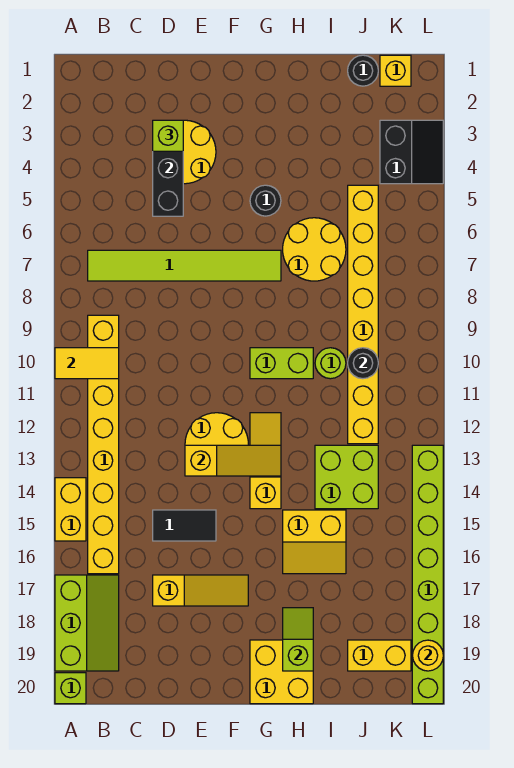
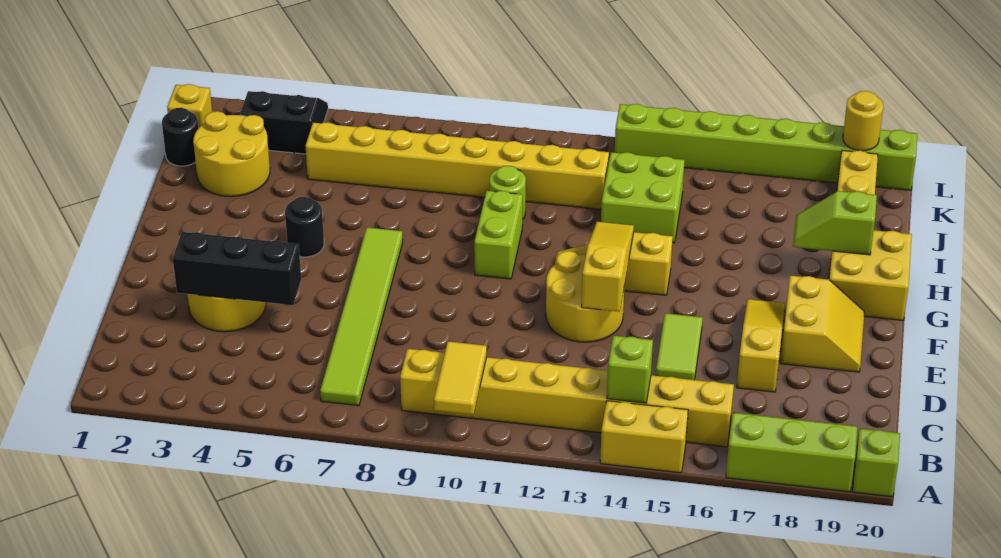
lime 1x1 brick [153,120,183,151] -> lime 1x1 brick moved to [607,336,653,403]
black 1x2 tile [153,510,216,541] -> lime 1x2 tile [656,313,703,380]
yellow 2x2 round brick [283,218,346,281] -> yellow 2x2 round brick moved to [193,111,270,197]
yellow 2x2 slope [283,510,346,574] -> yellow 2x2 slope moved to [781,275,864,372]
black 1x1 round brick [348,348,378,379] -> none

